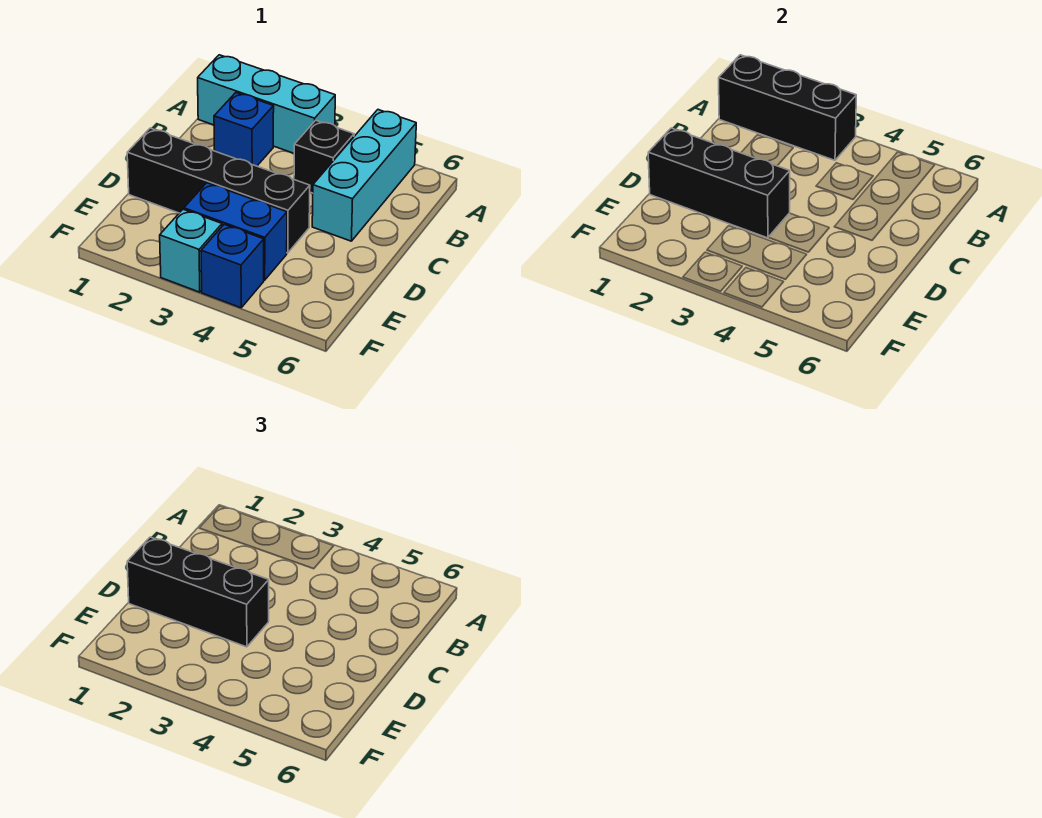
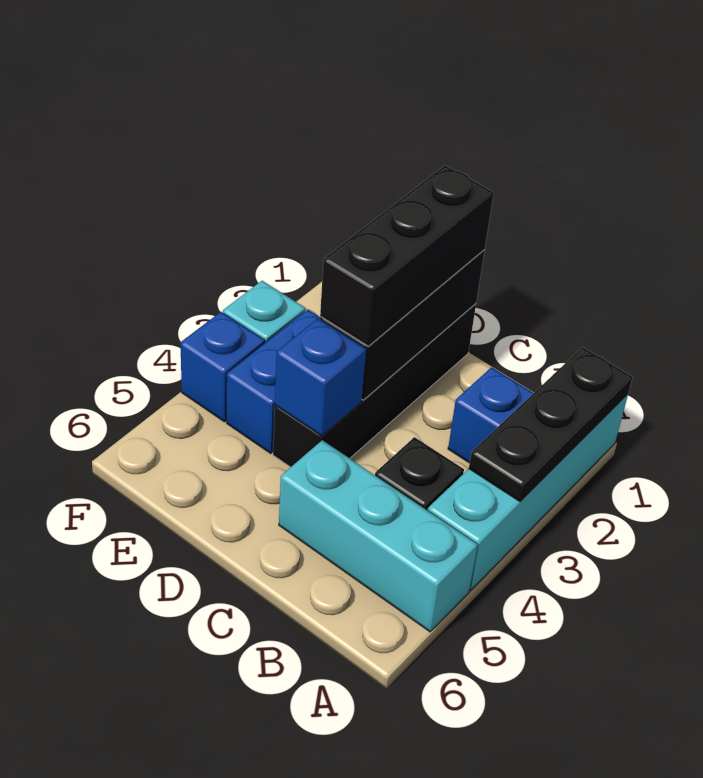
cyan 1x3 brick [198,55,335,153] -> cyan 1x4 brick [428,394,628,590]
black 1x3 brick [719,55,856,160] -> black 1x3 plate [469,347,633,501]
none -> blue 1x1 brick [275,319,366,436]

